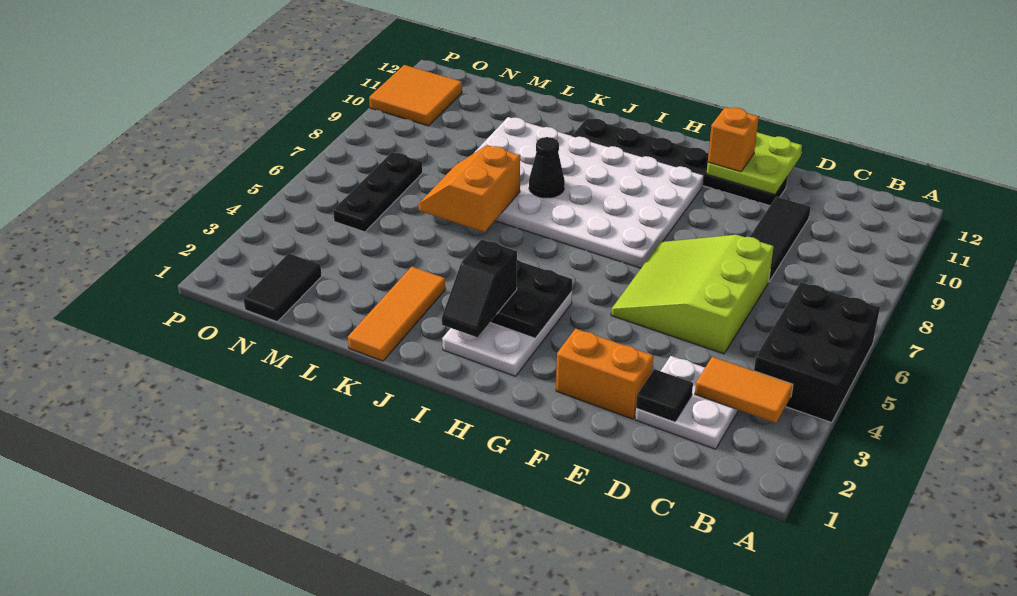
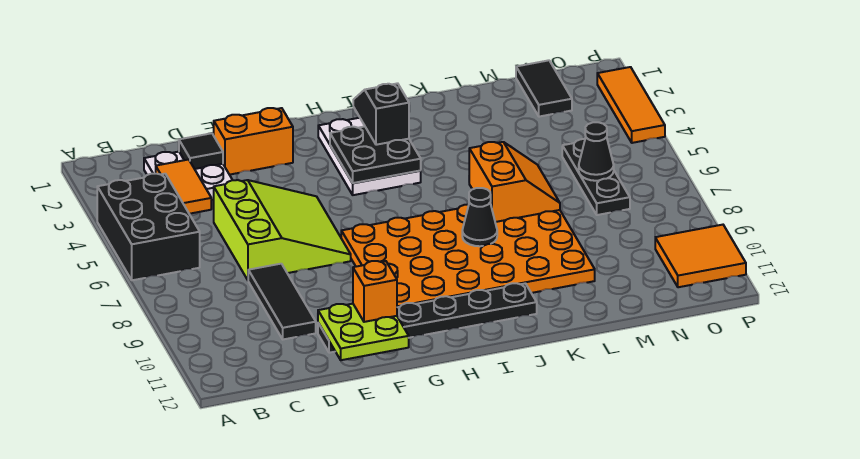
orange 1x2 tile [695,357,793,423] -> orange 1x2 tile turned to [156,160,211,214]
white 4x6 plate [474,117,704,268] -> orange 4x6 plate [341,205,595,307]
orange 1x3 tile [348,267,445,361] -> orange 1x3 tile moved to [597,67,665,143]
none -> black 1x1 cone [579,122,614,181]

